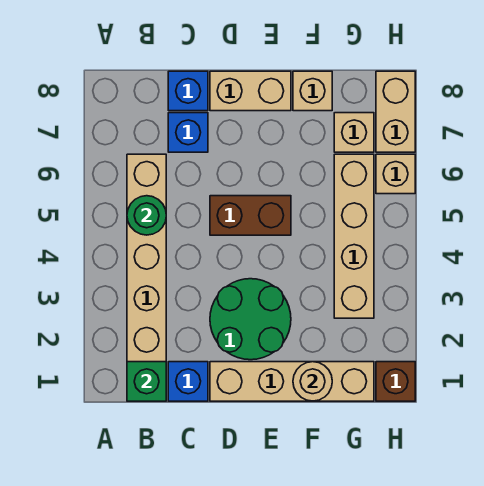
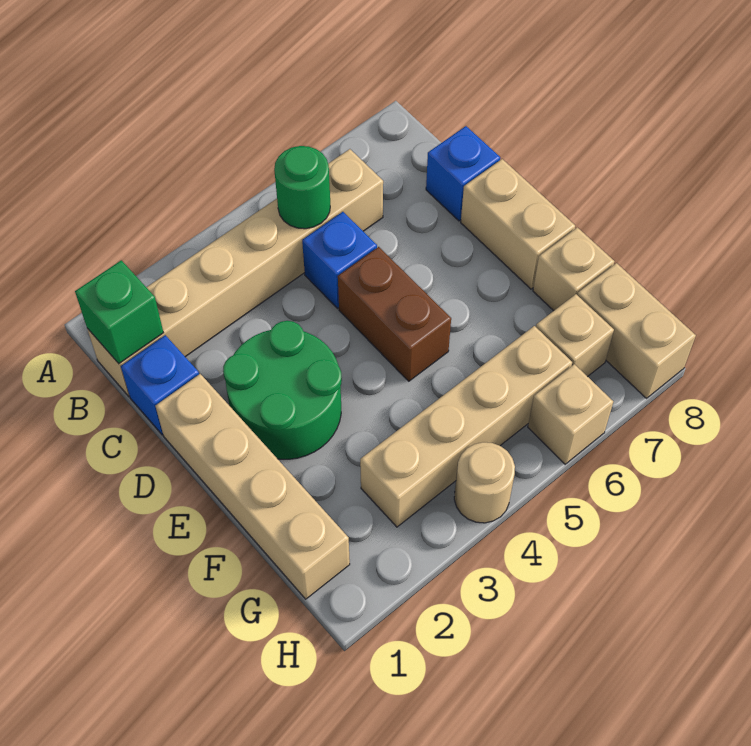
blue 1x1 brick [168,113,208,152] -> blue 1x1 brick moved to [302,212,377,309]
tan 1x1 round brick [293,362,332,401] -> tan 1x1 round brick moved to [454,442,515,523]
brown 1x1 brick [376,362,415,401] -> none
tan 1x2 brick [376,71,415,152] -> tan 1x2 brick turned to [577,263,696,398]

